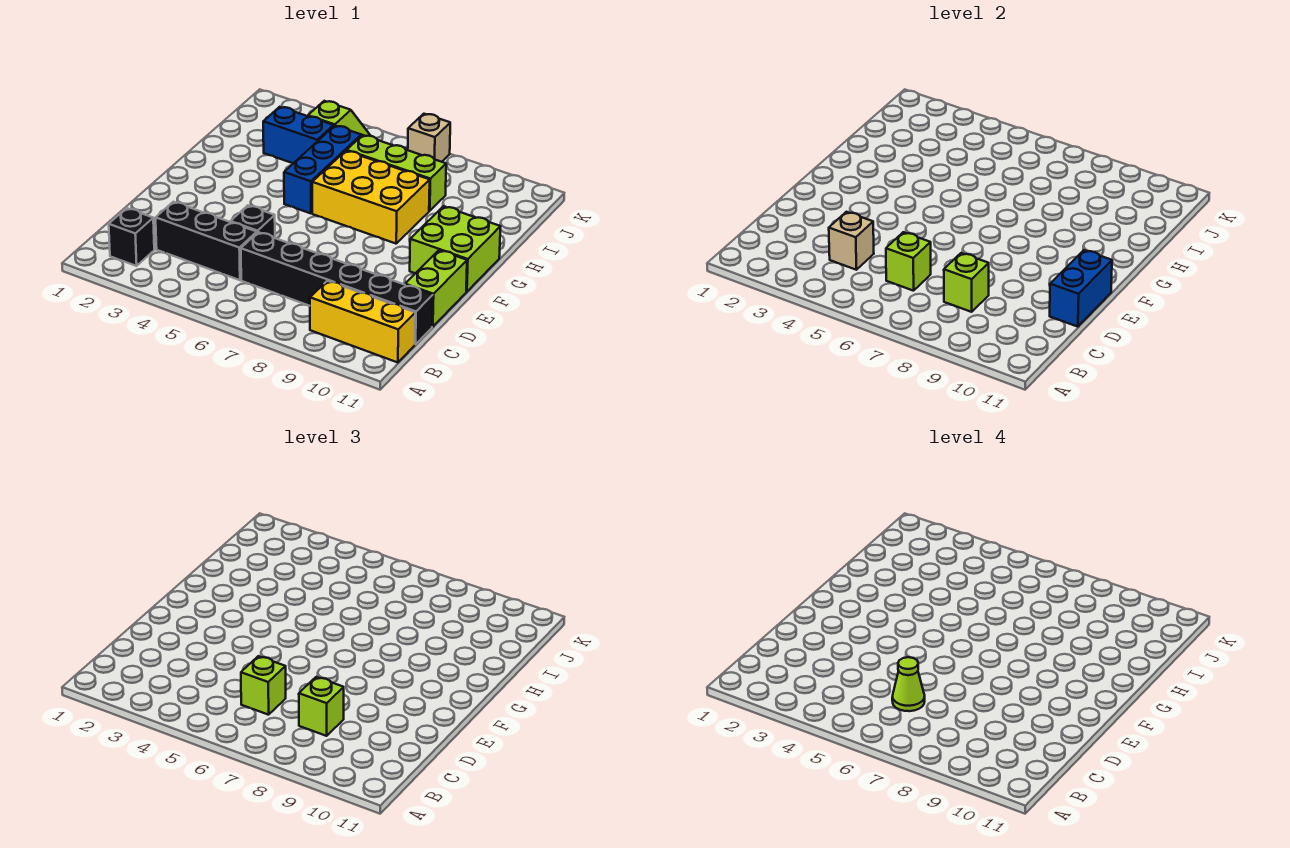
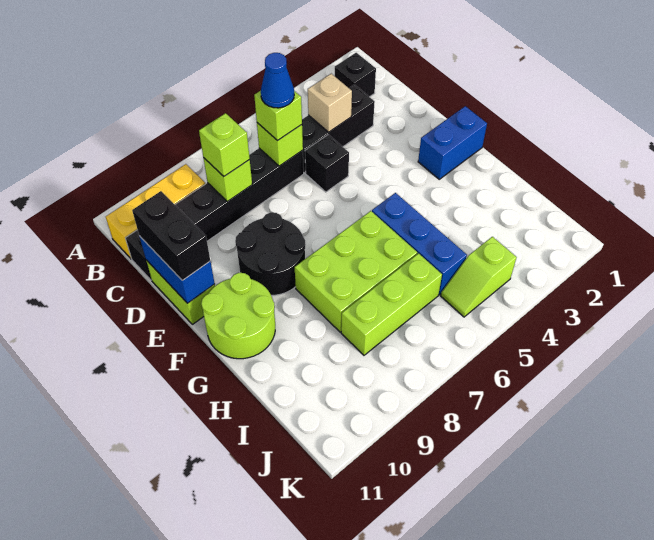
lime 1x1 cone [892,657,925,711] -> blue 1x1 cone [261,53,294,108]
none -> black 1x2 brick [132,191,210,280]
none -> black 2x2 round brick [235,212,306,295]
lime 2x2 brick [410,206,501,292] -> lime 2x2 round brick [201,273,275,359]
yellow 2x3 brick [312,151,430,244] -> lime 2x3 brick [295,211,417,332]
blue 1x2 brick [263,107,333,163] -> blue 1x2 brick moved to [418,106,487,179]
tan 1x1 brick [408,114,450,162] -> none

